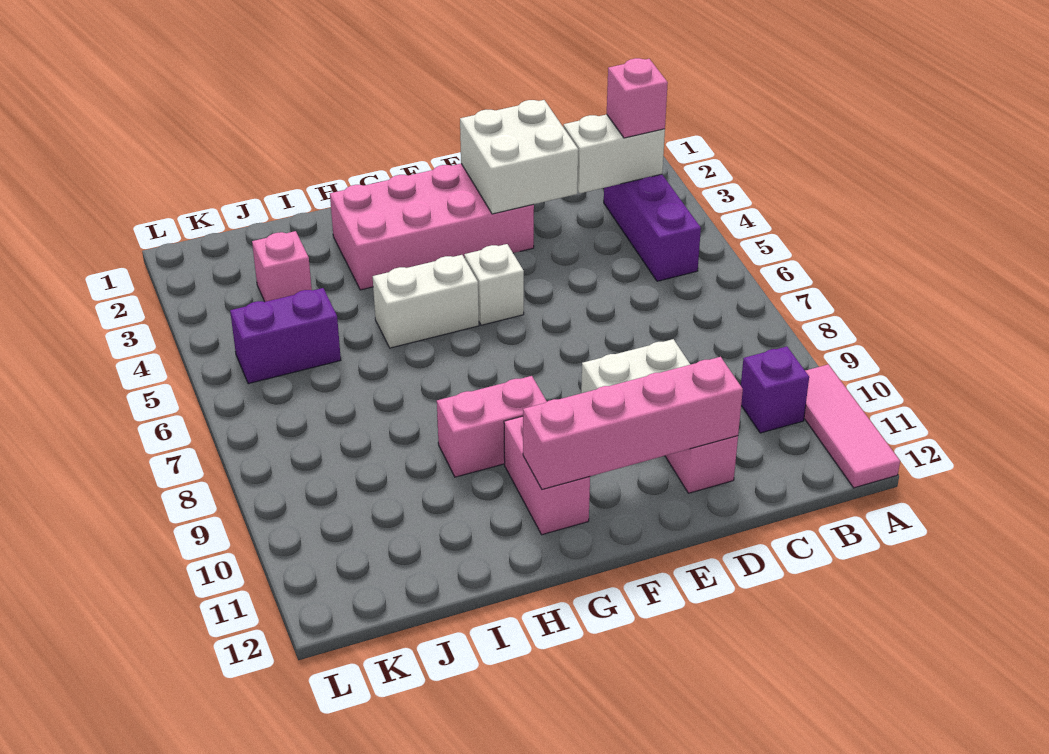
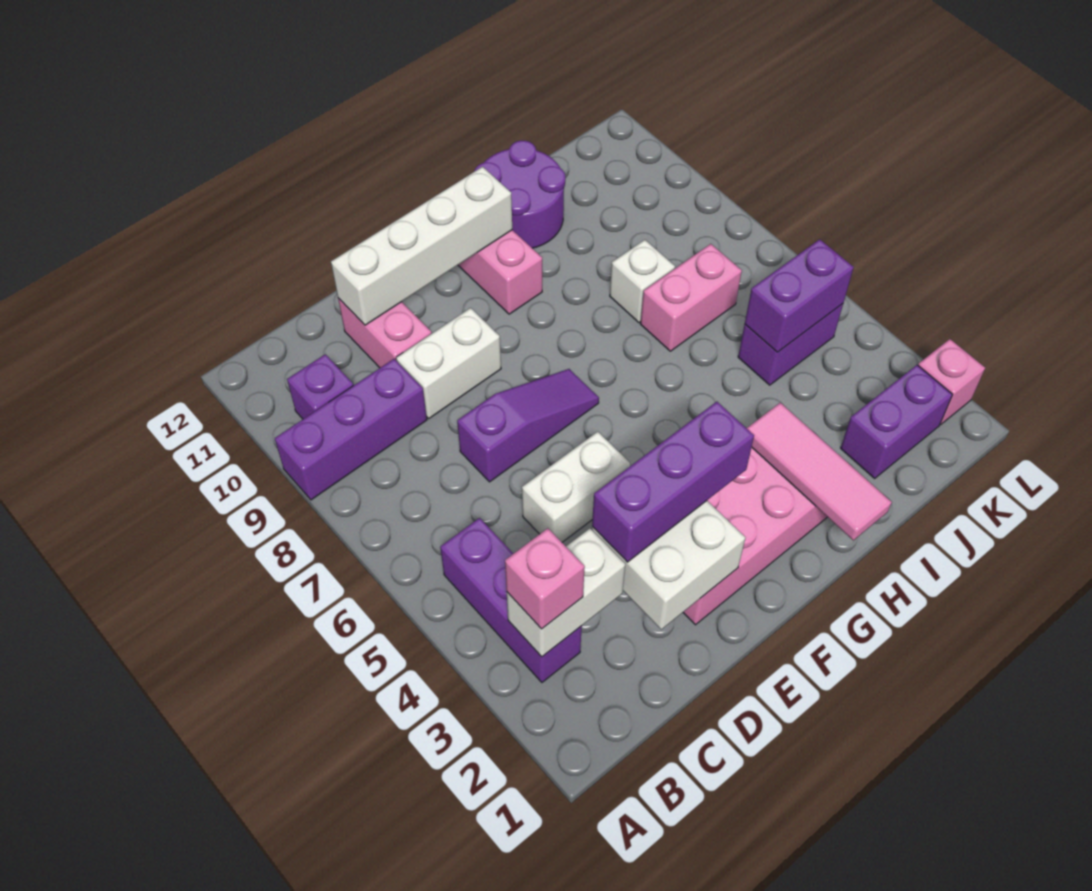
none -> purple 1x3 brick [275,359,427,500]
pink 1x3 tile [804,364,900,488] -> pink 1x3 tile moved to [747,403,892,540]
none -> purple 1x3 brick [592,402,754,562]
none -> purple 1x3 slope [457,369,599,482]
pink 1x4 brick [523,357,743,489] -> white 1x4 brick [331,167,512,325]
white 1x1 brick [464,244,524,325] -> white 1x1 brick moved to [610,240,675,322]
white 1x2 brick [373,255,479,348] -> white 1x2 brick moved to [522,432,630,542]
pink 1x2 brick [437,376,547,477] -> pink 1x2 brick moved to [640,244,742,351]
none -> purple 2x2 round brick [475,141,565,248]
none -> purple 1x2 brick [841,365,952,479]
pink 1x1 brick [252,231,312,302] -> pink 1x1 brick moved to [918,339,985,425]
none -> purple 1x2 brick [745,239,854,352]

